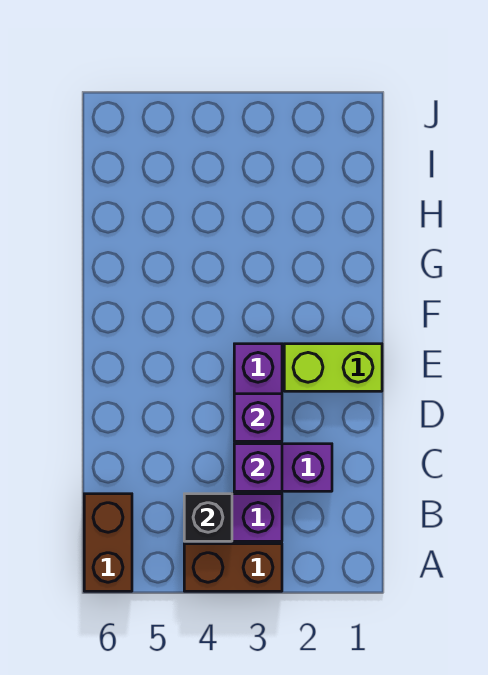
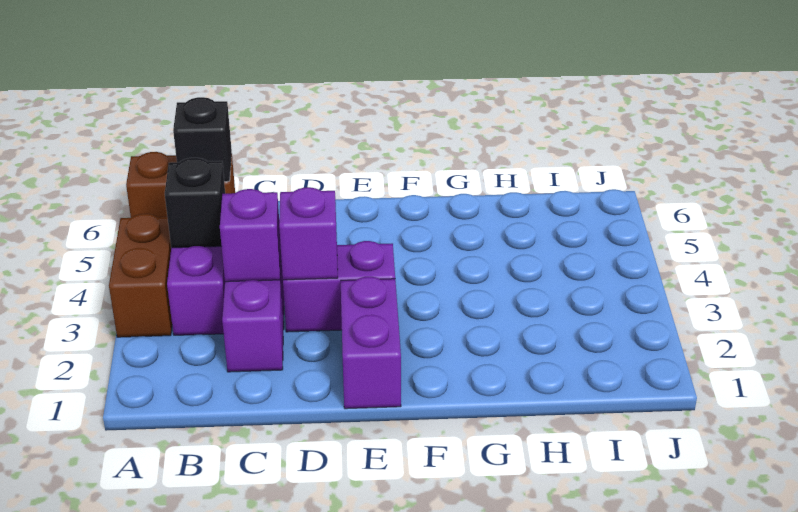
none -> black 1x1 brick [173,97,232,182]
lime 1x2 brick [284,344,382,391] -> purple 1x2 brick [341,277,401,409]

